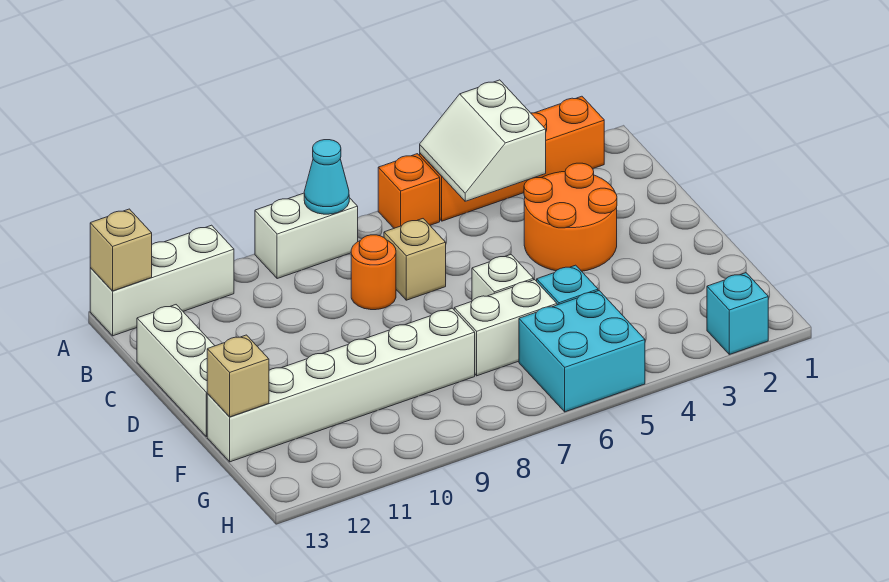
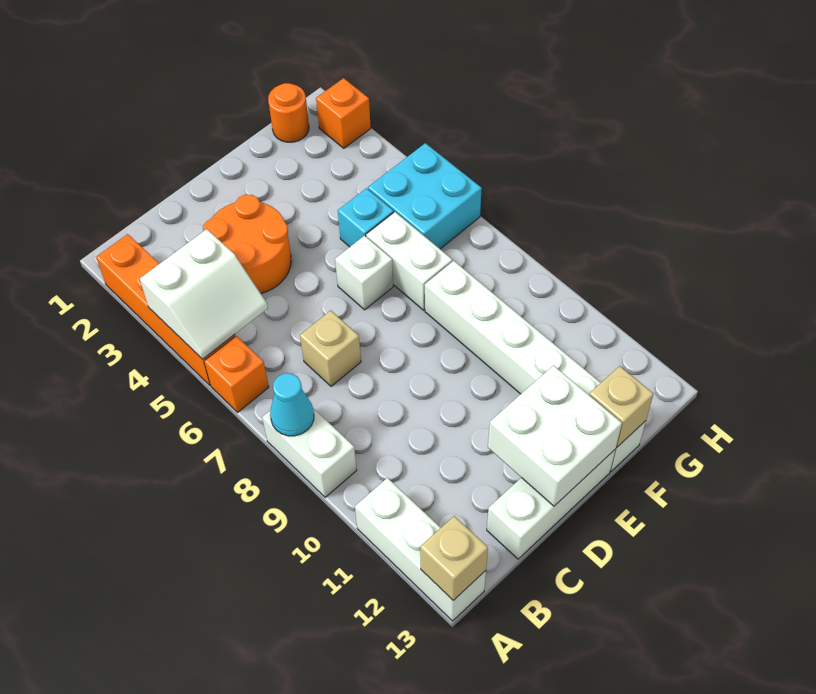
orange 1x1 round brick [351,235,396,310] -> orange 1x1 round brick moved to [268,83,309,142]
none -> white 2x2 brick [488,366,622,506]
cyan 1x1 brick [707,273,768,354] -> orange 1x1 brick [316,78,371,148]

